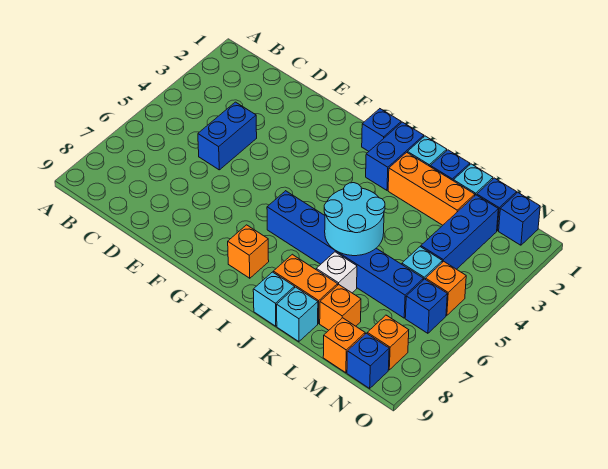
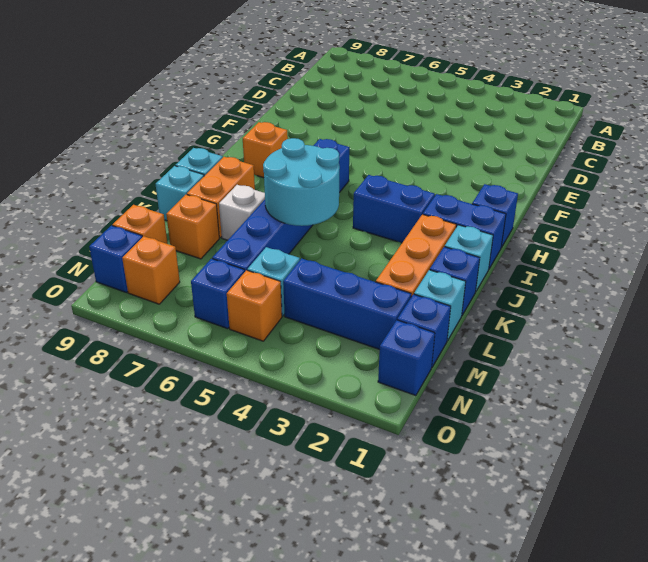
blue 1x2 brick [198,102,257,170] -> blue 1x2 brick moved to [353,175,435,243]

